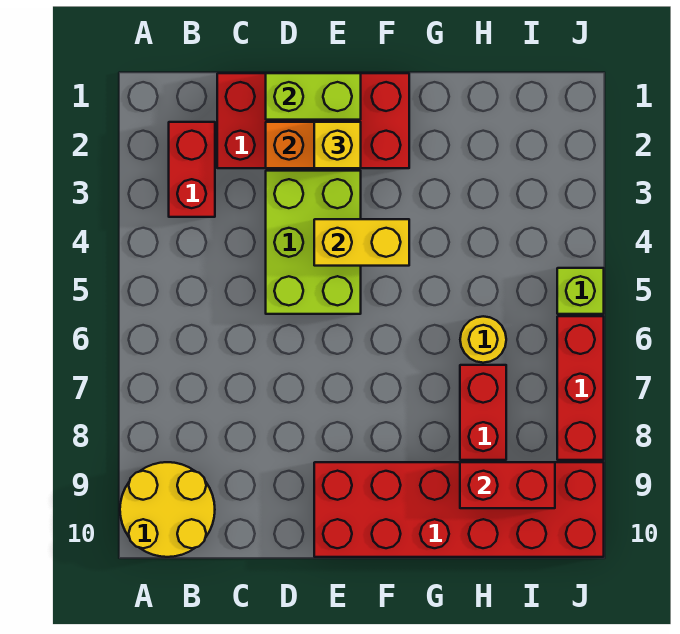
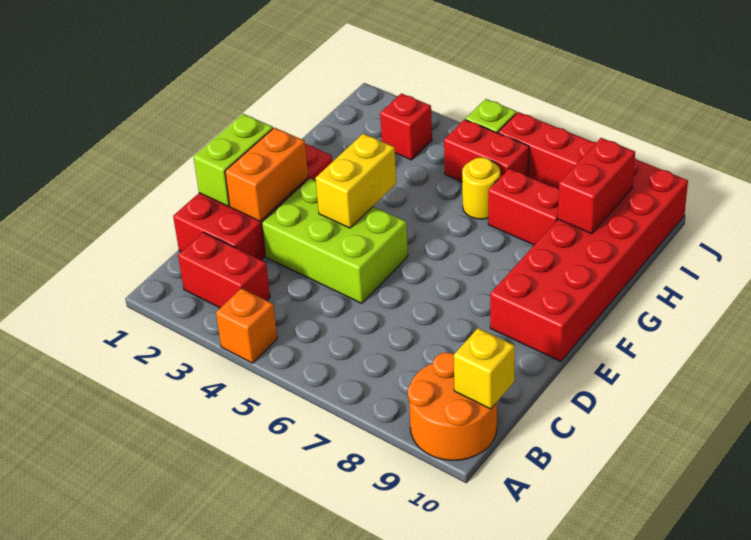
none -> orange 1x1 brick [216,288,277,363]
yellow 2x2 round brick [120,462,215,557] -> orange 2x2 round brick [408,352,497,460]
yellow 1x1 brick [314,122,361,168] -> yellow 1x1 brick moved to [454,328,515,409]
none -> red 1x1 brick [380,93,432,160]
none -> red 1x2 brick [444,119,529,182]

